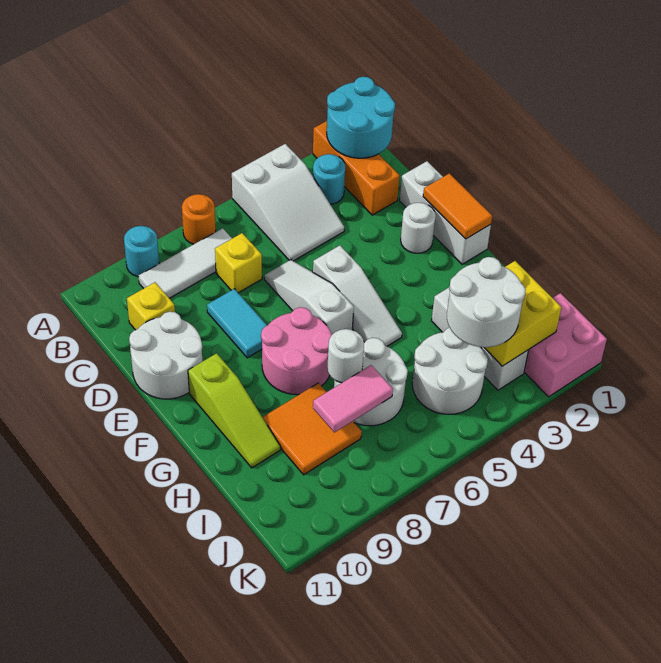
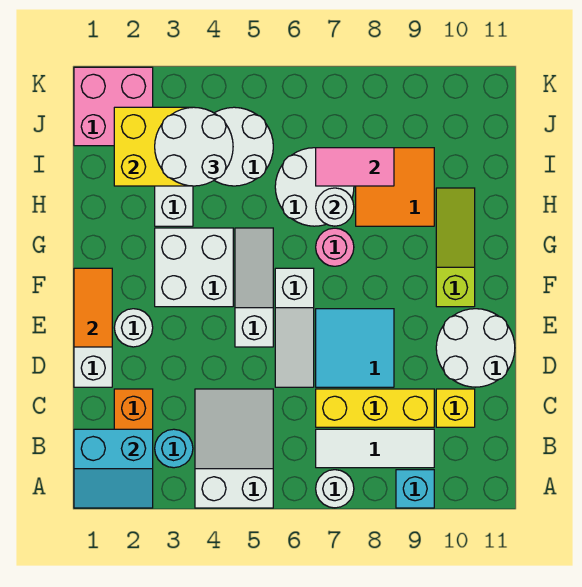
cyan 2x2 round brick [327,77,395,158] -> cyan 2x2 slope [74,429,153,508]
orange 1x1 round brick [182,194,216,244] -> white 1x1 round brick [316,470,354,508]
cyan 1x1 round brick [124,226,159,277] -> cyan 1x1 brick [396,470,434,508]
yellow 1x1 brick [215,233,262,293] -> yellow 1x3 brick [316,389,434,427]
cyan 1x2 tile [207,289,267,358] -> cyan 2x2 tile [316,309,394,387]
none -> white 2x2 brick [155,228,233,307]
pink 2x2 round brick [261,307,332,395] -> pink 1x1 round brick [316,228,354,266]

